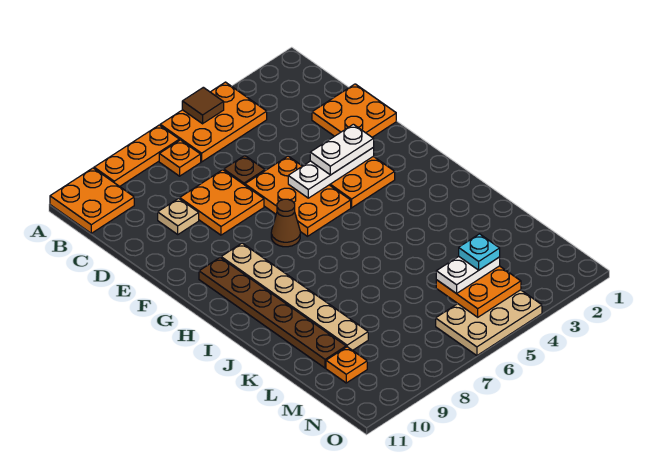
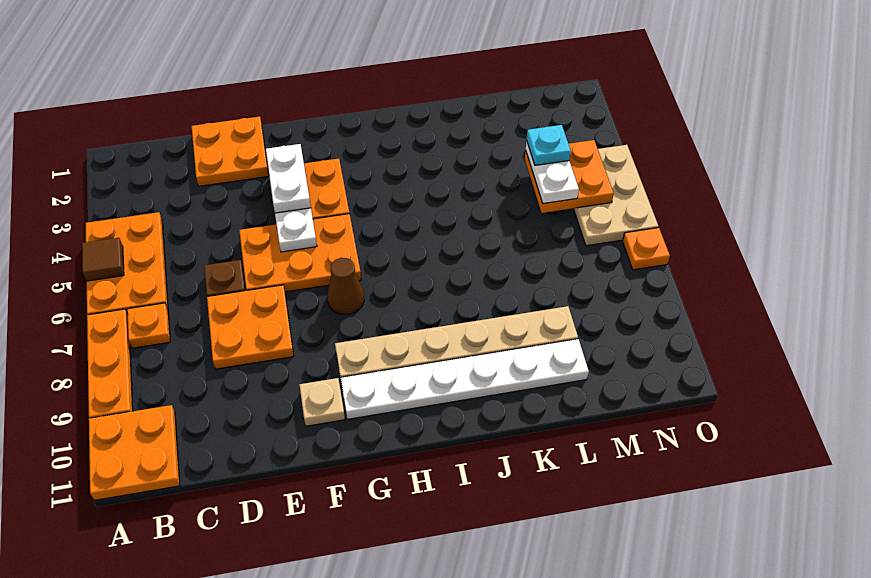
tan 1x1 plate [158,198,199,234] -> tan 1x1 plate moved to [299,378,345,426]
brown 1x6 plate [199,258,346,368] -> white 1x6 plate [340,339,589,419]
orange 1x1 plate [326,347,367,383] -> orange 1x1 plate moved to [623,227,670,270]

